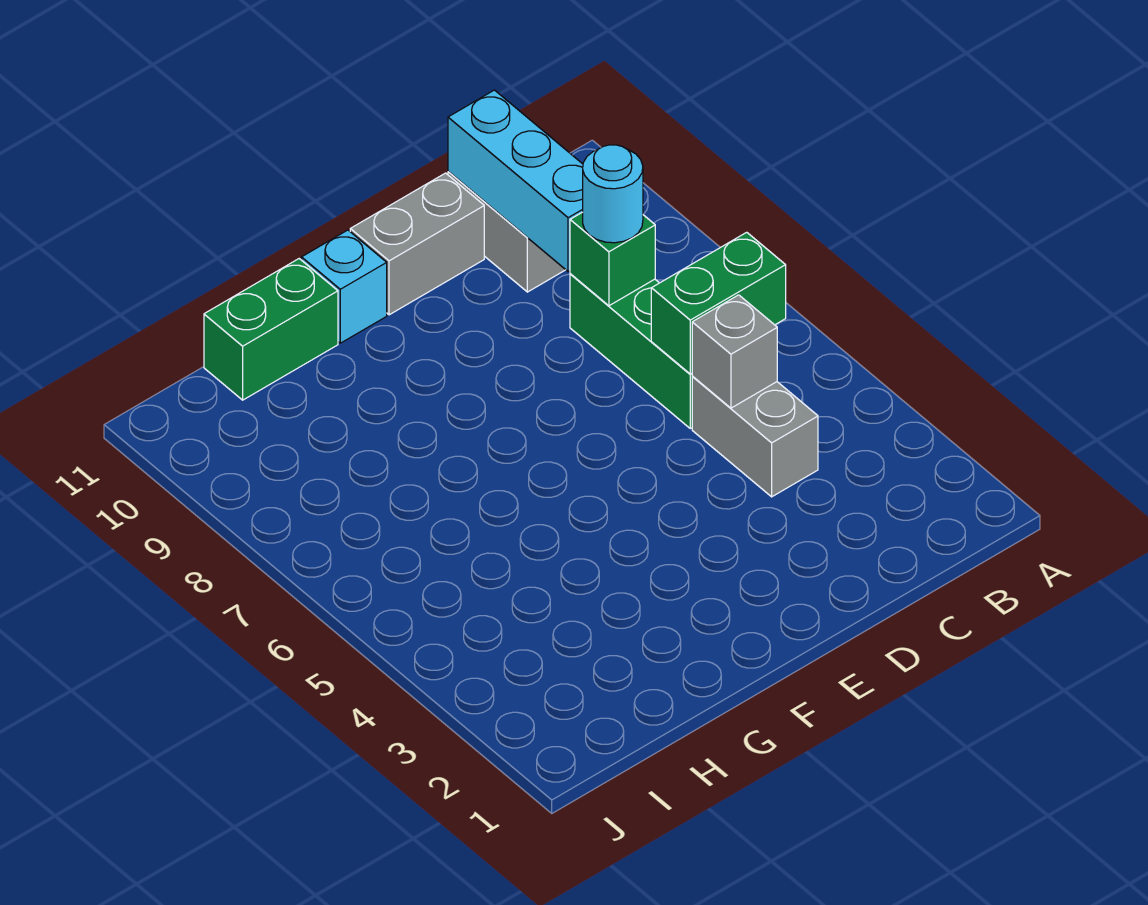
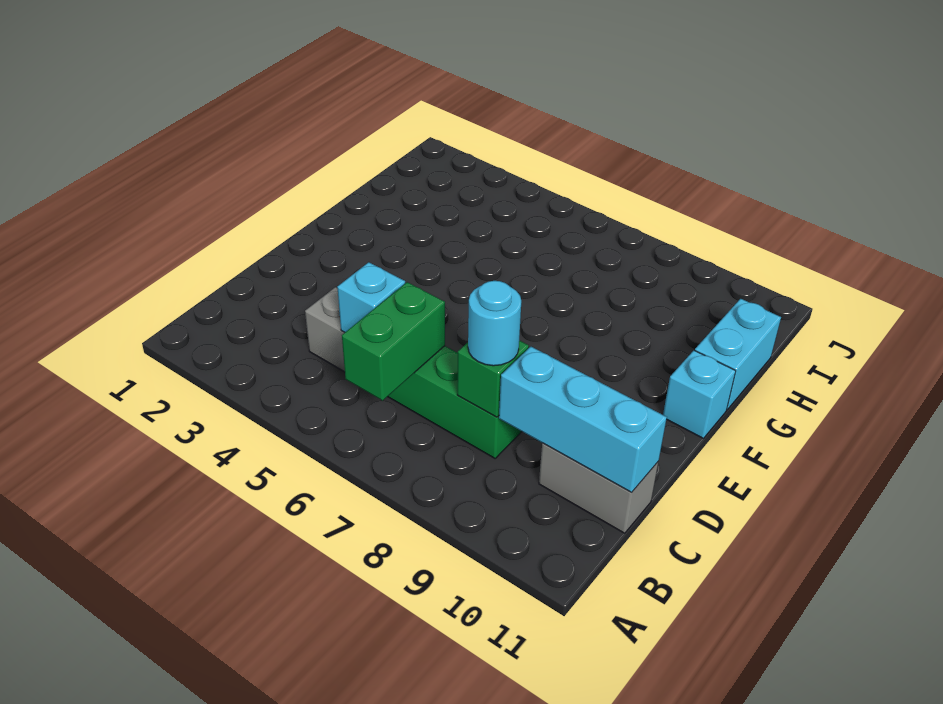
grey 1x1 brick [692,295,777,408] -> cyan 1x1 brick [337,262,405,332]
grey 1x2 brick [350,173,484,315] -> none
green 1x2 brick [204,259,338,400] -> cyan 1x2 brick [695,299,781,410]

